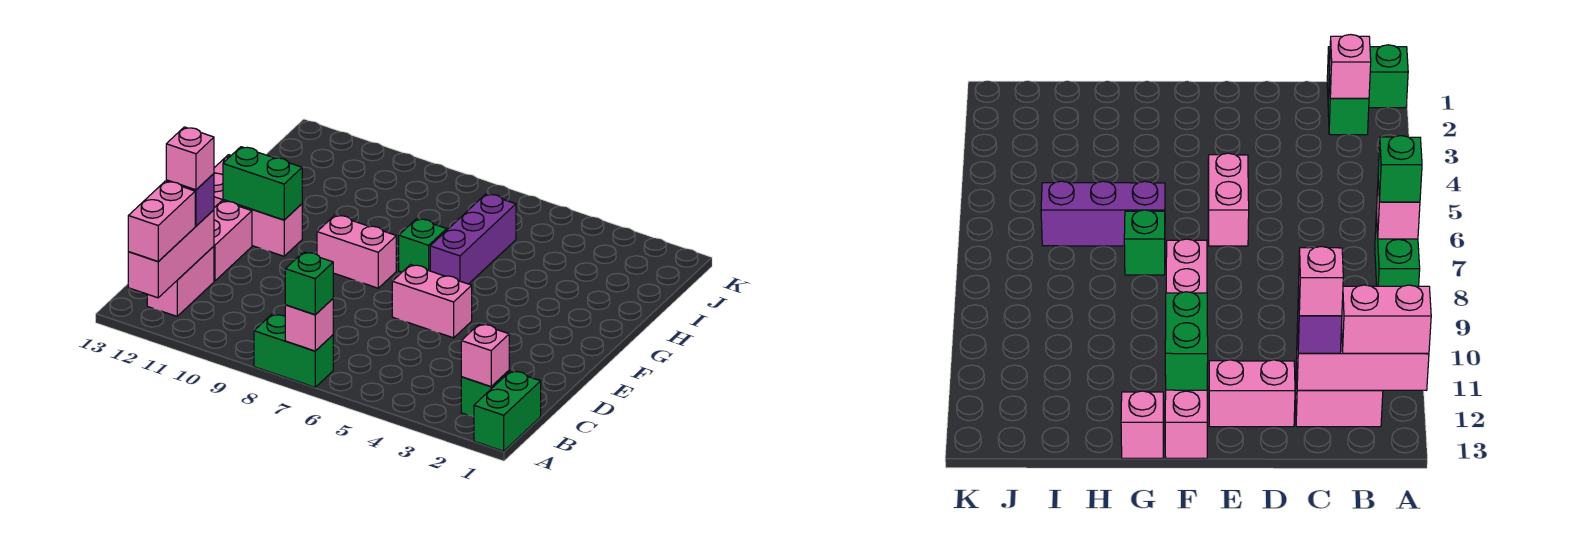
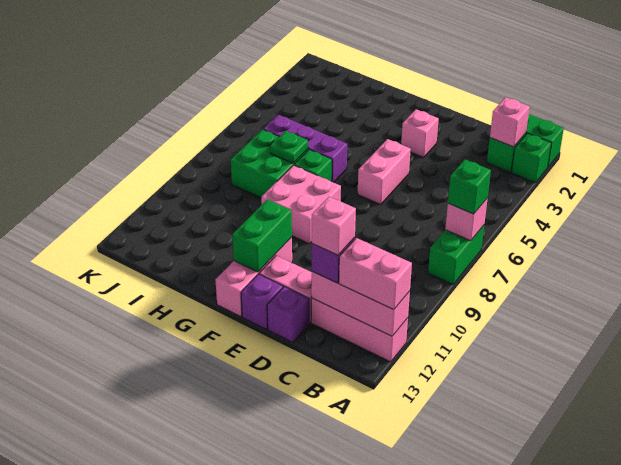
none -> green 1x1 brick [512,133,551,183]
pink 1x2 brick [147,246,214,316] -> pink 1x3 brick [311,298,408,362]
none -> purple 1x1 brick [267,286,309,342]
none -> purple 1x1 brick [241,274,283,329]
pink 1x2 brick [317,215,396,288] -> pink 2x2 brick [261,165,341,244]
pink 1x1 brick [1121,391,1164,458] -> pink 1x1 brick moved to [401,109,439,158]
none -> green 2x2 brick [231,130,308,198]
none -> green 1x1 plate [270,131,308,163]

